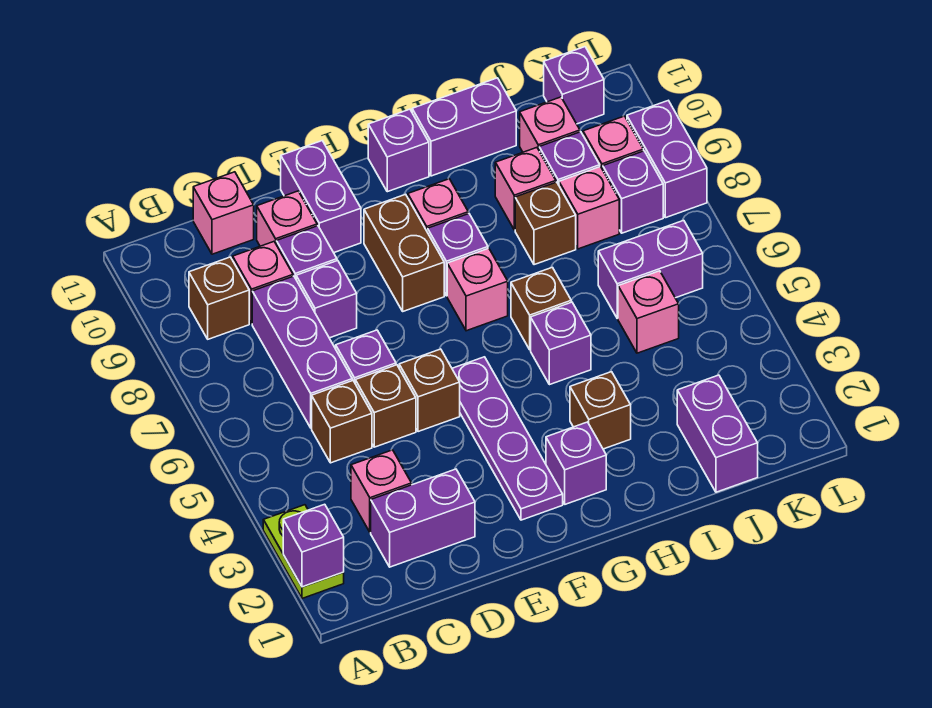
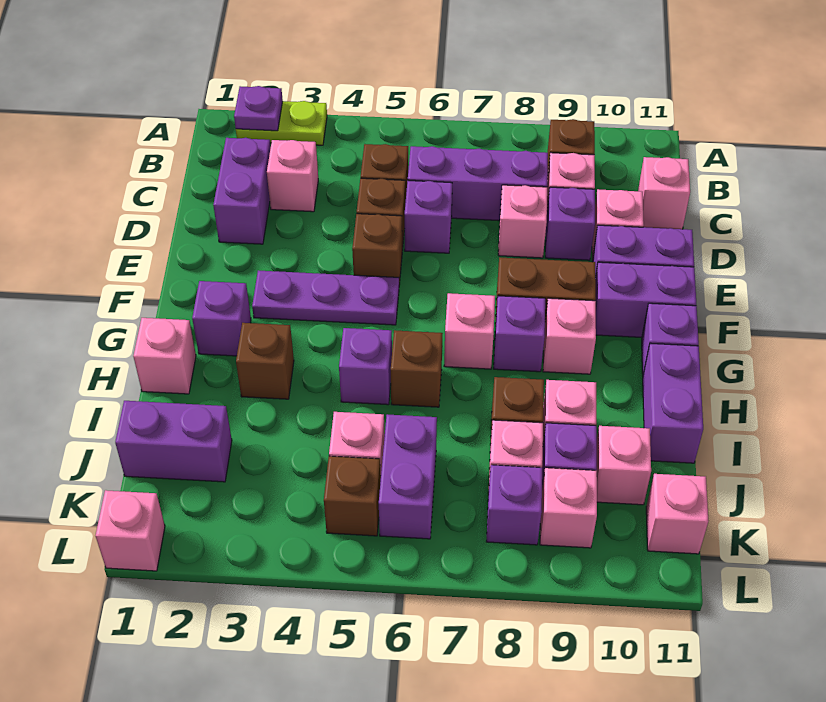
purple 1x1 brick [283,504,344,587] -> purple 1x1 plate [234,86,283,131]
purple 1x1 brick [296,261,357,338] -> pink 1x1 brick [498,185,547,258]
purple 1x4 plate [452,357,563,520] -> purple 1x3 plate [252,270,399,325]
none -> pink 1x1 brick [133,318,196,394]
none -> brown 1x1 brick [324,456,381,536]
purple 1x1 brick [544,47,604,124] -> pink 1x1 brick [646,474,708,554]
none -> pink 1x1 brick [95,490,165,571]
purple 1x2 brick [627,101,707,218] -> purple 1x2 brick moved to [595,262,696,337]

